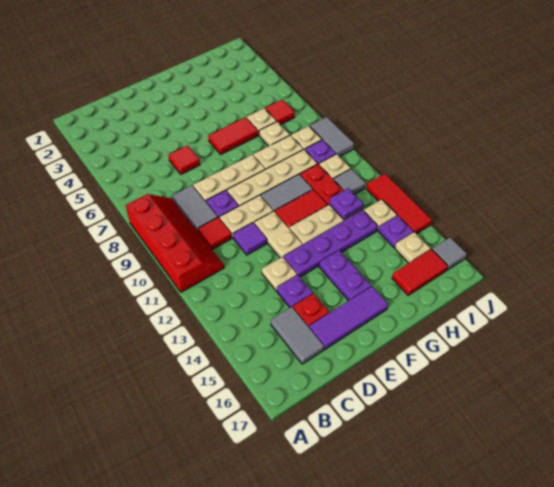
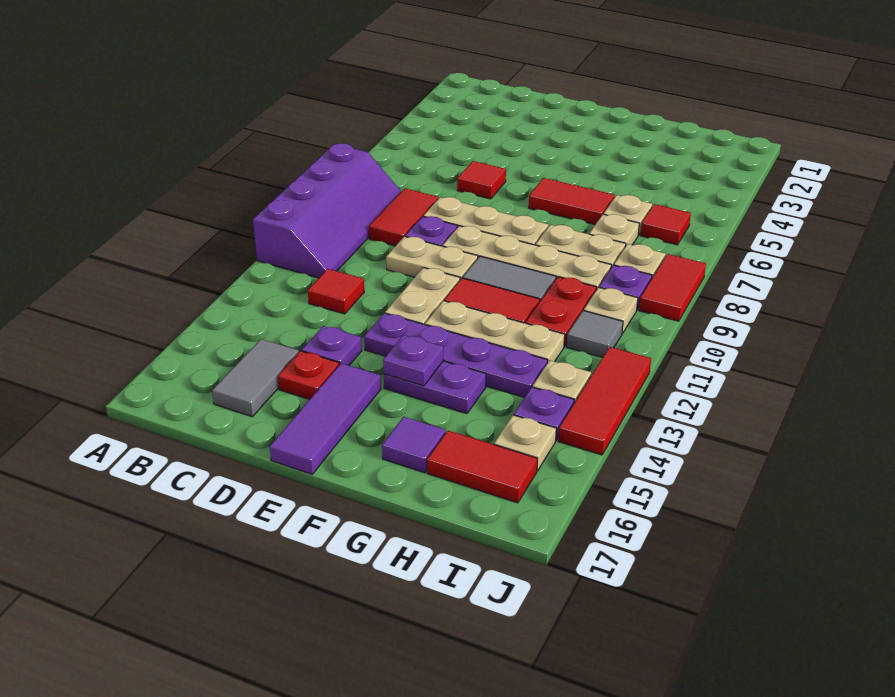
red 2x4 slope [126,194,224,292] -> purple 2x4 slope [253,143,401,278]
grey 1x2 tile [172,186,218,232] -> red 1x2 tile [369,188,438,246]
red 1x1 tile [198,217,232,249] -> red 1x1 tile moved to [308,269,364,314]
purple 1x1 tile [233,223,267,255] -> purple 1x1 tile moved to [382,417,446,473]
tan 1x1 plate [262,257,297,291] -> none
purple 1x3 tile [309,287,388,350] -> purple 1x3 tile turned to [270,363,381,474]
purple 1x2 plate [319,250,371,301] -> purple 1x2 plate turned to [384,361,486,414]
purple 1x1 plate [329,188,363,220] -> purple 1x1 plate moved to [383,335,443,386]
grey 1x2 tile [310,117,354,157] -> red 1x2 tile [639,254,706,321]
grey 1x1 tile [432,237,467,270] -> none

